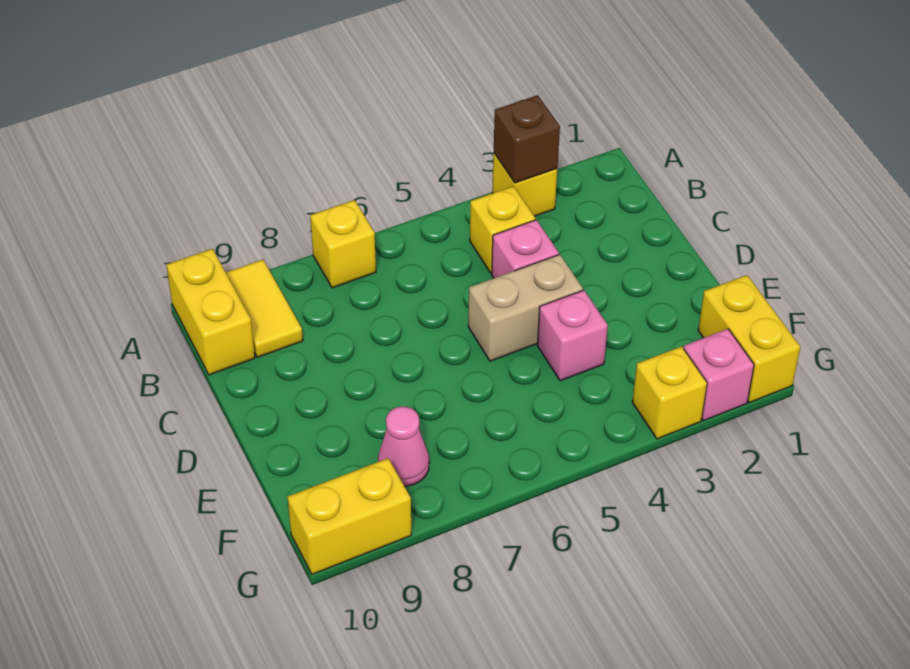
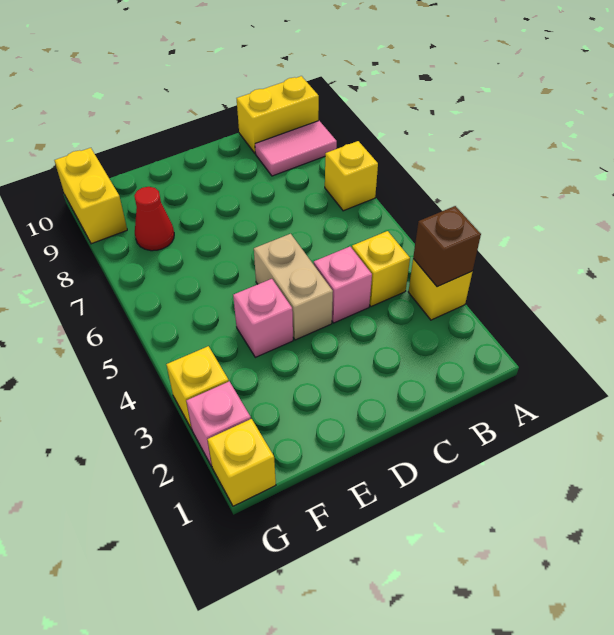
yellow 1x2 tile [226,260,303,357] -> pink 1x2 tile [255,121,337,176]
yellow 1x2 brick [698,275,800,403] -> yellow 1x1 brick [207,419,276,506]
pink 1x1 cone [378,407,429,486] -> red 1x1 cone [134,187,174,251]

